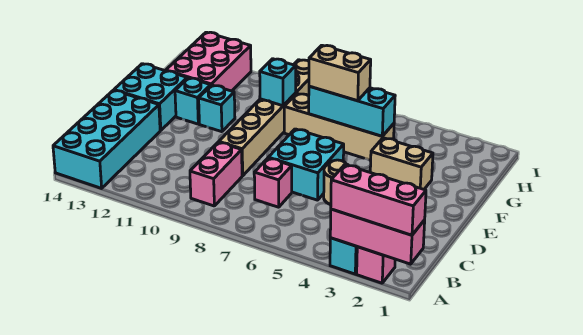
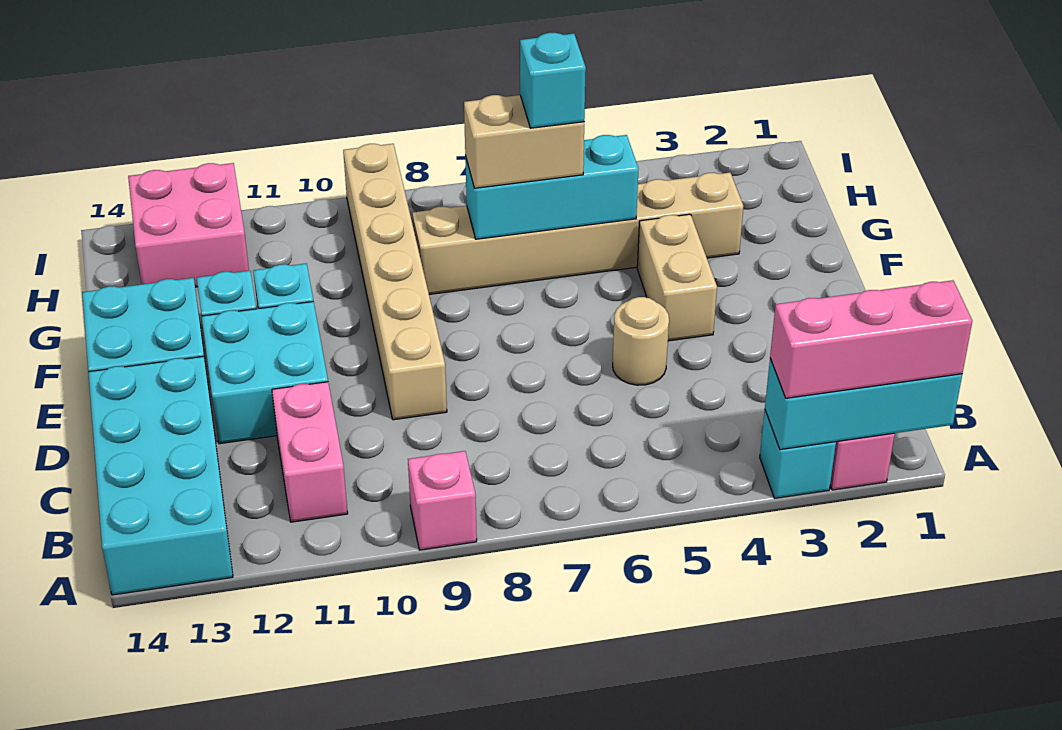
pink 1x3 brick [330,209,425,264] -> cyan 1x3 brick [765,359,962,450]
pink 1x2 brick [190,142,242,206] -> pink 1x2 brick moved to [272,382,348,522]
pink 1x1 brick [254,158,292,207] -> pink 1x1 brick moved to [408,451,477,550]
cyan 2x2 brick [268,129,344,200] -> cyan 2x2 brick moved to [202,301,328,444]
tan 1x2 brick [370,138,433,189] -> tan 1x2 brick turned to [637,214,717,341]
tan 1x4 brick [284,94,394,160] -> tan 1x6 brick [412,173,743,294]
cyan 1x1 brick [260,59,296,106] -> cyan 1x1 brick moved to [520,33,586,128]
pink 2x3 brick [166,32,251,91] -> pink 2x2 brick [128,163,249,287]

